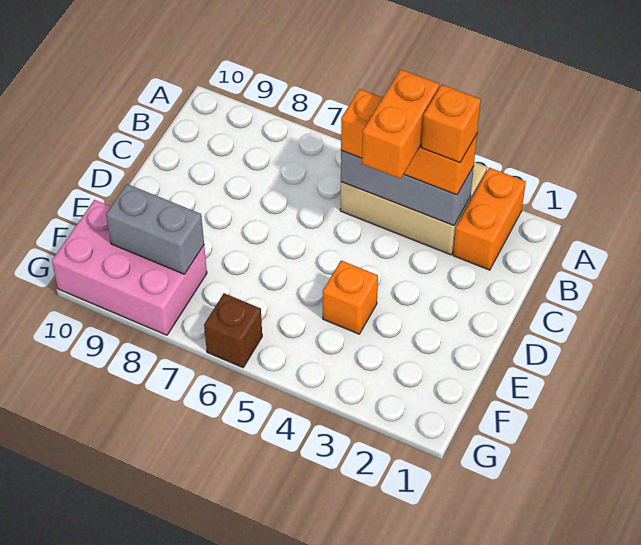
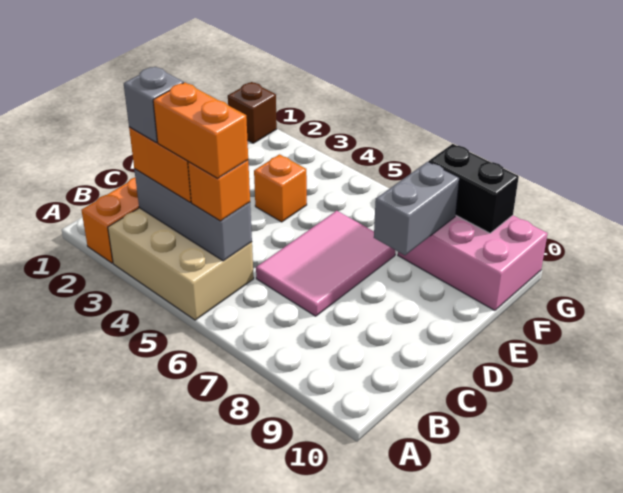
orange 1x1 brick [421,85,481,163] -> grey 1x1 brick [124,67,184,143]
orange 1x2 brick [362,70,439,179] -> orange 1x2 brick turned to [153,83,248,178]
none -> pink 2x3 tile [256,211,395,316]
grey 1x2 brick [106,184,204,274] -> grey 1x2 brick turned to [374,162,459,255]
brown 1x1 brick [204,293,262,368] -> brown 1x1 brick moved to [228,82,277,143]
none -> black 1x2 brick [429,144,519,233]

